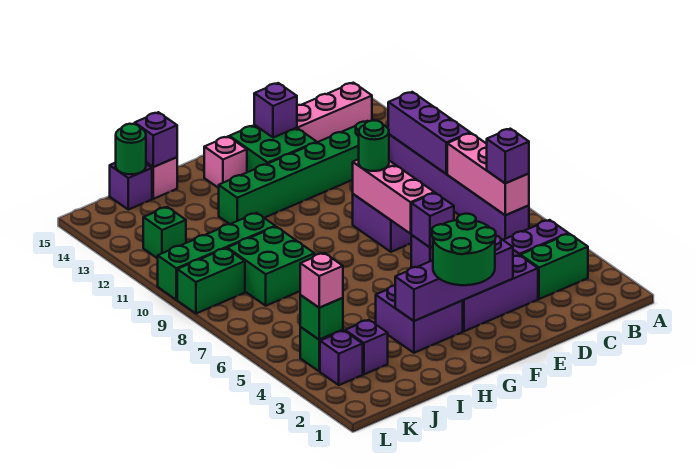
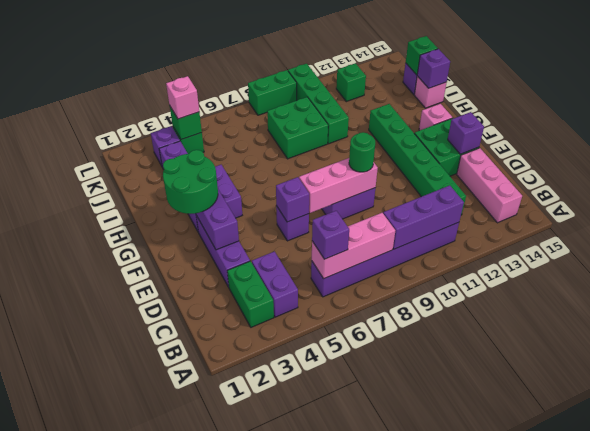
green 1x1 round brick [116,124,146,174] -> green 1x1 brick [406,36,438,75]
green 1x2 brick [177,248,245,314] -> green 1x2 brick turned to [248,70,297,115]

